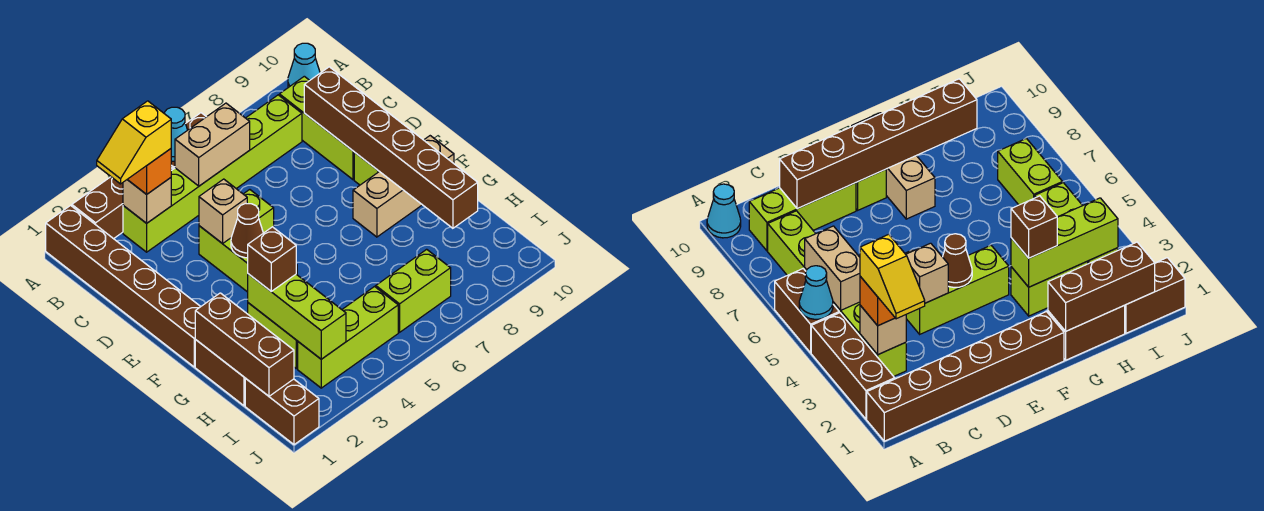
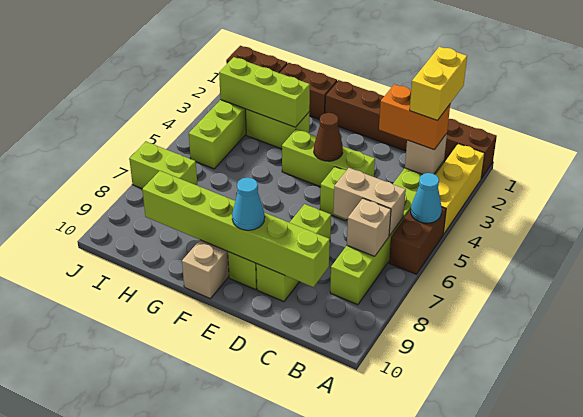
brown 1x3 brick [72,167,173,239] -> yellow 1x3 brick [436,144,485,234]
cyan 1x1 cone [288,43,320,87] -> cyan 1x1 cone moved to [232,177,265,230]
yellow 1x2 slope [97,101,171,184] -> yellow 1x2 brick [410,47,467,121]
orange 1x1 brick [127,149,171,194] -> orange 1x2 brick [379,84,450,150]
tan 1x2 brick [175,103,250,186] -> tan 1x2 brick turned to [333,168,406,236]
lime 1x3 brick [279,76,354,180] -> lime 1x3 brick turned to [256,204,331,302]
brown 1x6 brick [304,67,478,228] -> lime 1x6 brick [142,171,330,287]
tan 1x1 brick [199,179,247,244] -> tan 1x1 brick moved to [347,198,391,256]
brown 1x3 brick [195,293,294,396] -> none
brown 1x1 brick [248,227,296,291] -> none
lime 1x2 brick [376,249,451,332] -> lime 1x2 brick turned to [129,142,197,189]

